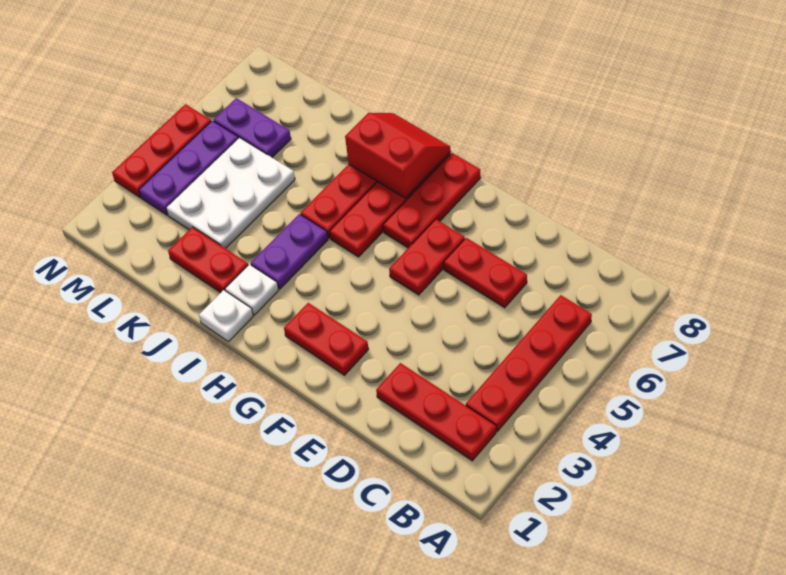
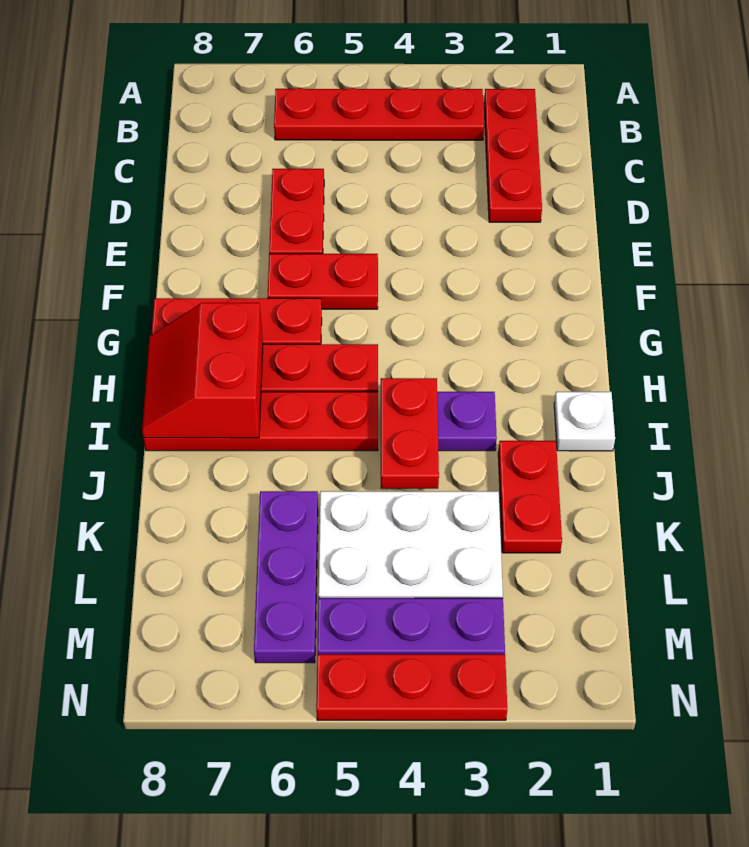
red 1x2 plate [284,303,369,375] -> red 1x2 plate moved to [381,378,439,489]
white 1x1 plate [225,264,279,315] -> none
purple 1x2 plate [214,98,291,157] -> purple 1x3 plate [254,491,318,663]

